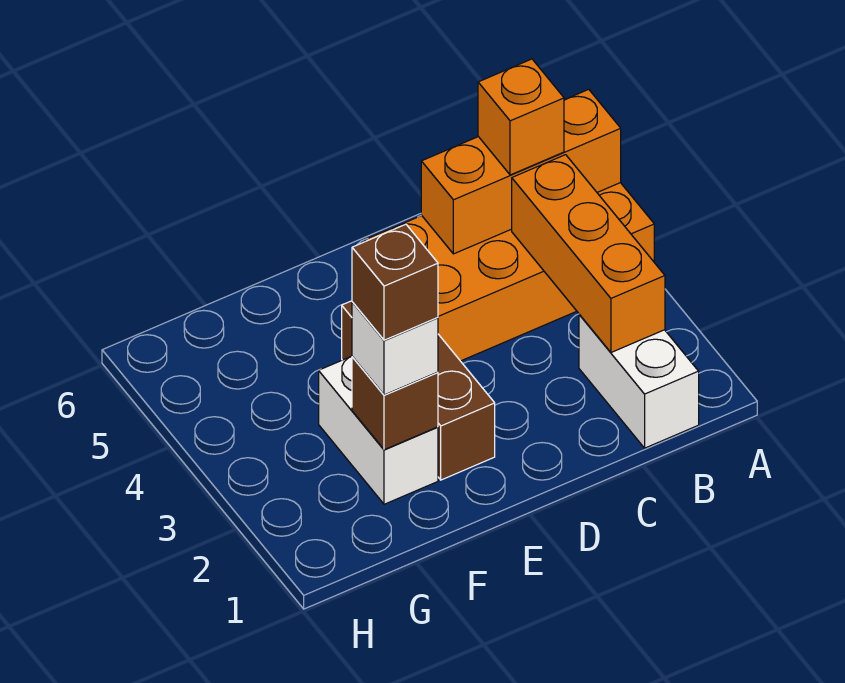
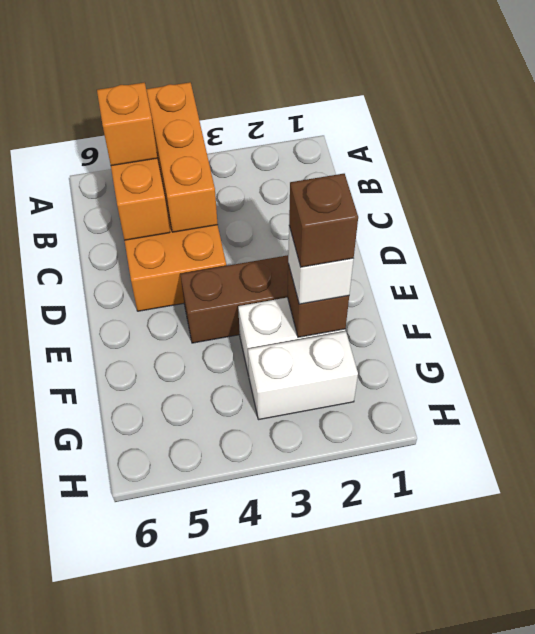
white 1x2 brick [579,314,699,448] -> white 1x2 brick moved to [248,331,358,420]
orange 1x3 brick [512,155,665,352] -> orange 1x3 brick turned to [146,82,218,232]

